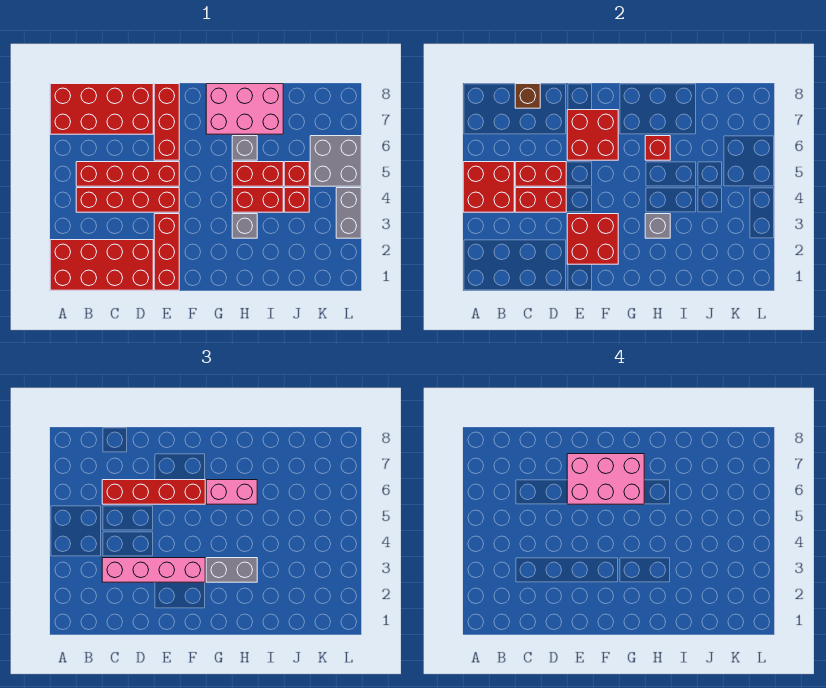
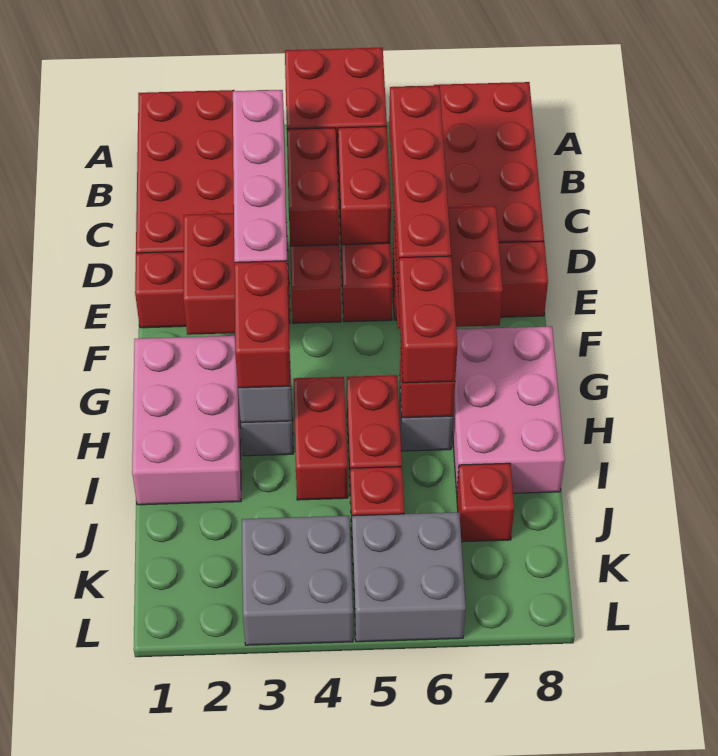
brown 1x1 brick [515,84,540,108] -> none
pink 2x3 brick [567,454,644,504] -> pink 2x3 brick moved to [132,336,241,505]
grey 1x2 brick [206,558,257,582] -> red 1x2 brick [234,261,290,388]
pink 1x2 brick [206,480,257,504] -> red 1x2 brick [398,256,457,383]
red 1x1 brick [284,188,309,212] -> red 1x1 brick moved to [457,463,514,542]
grey 1x2 brick [336,188,361,238] -> grey 2x2 brick [242,516,353,645]

